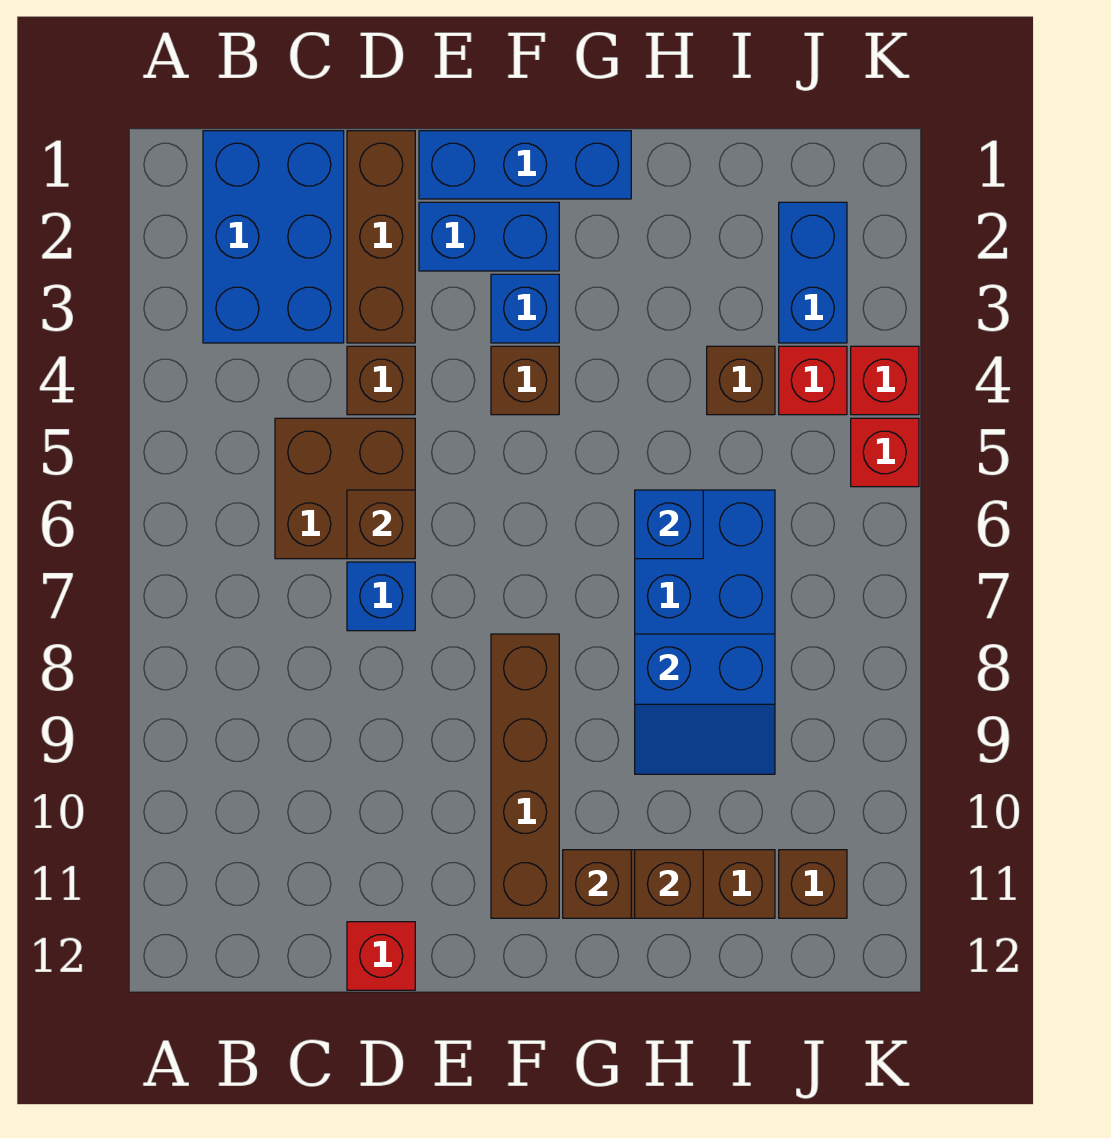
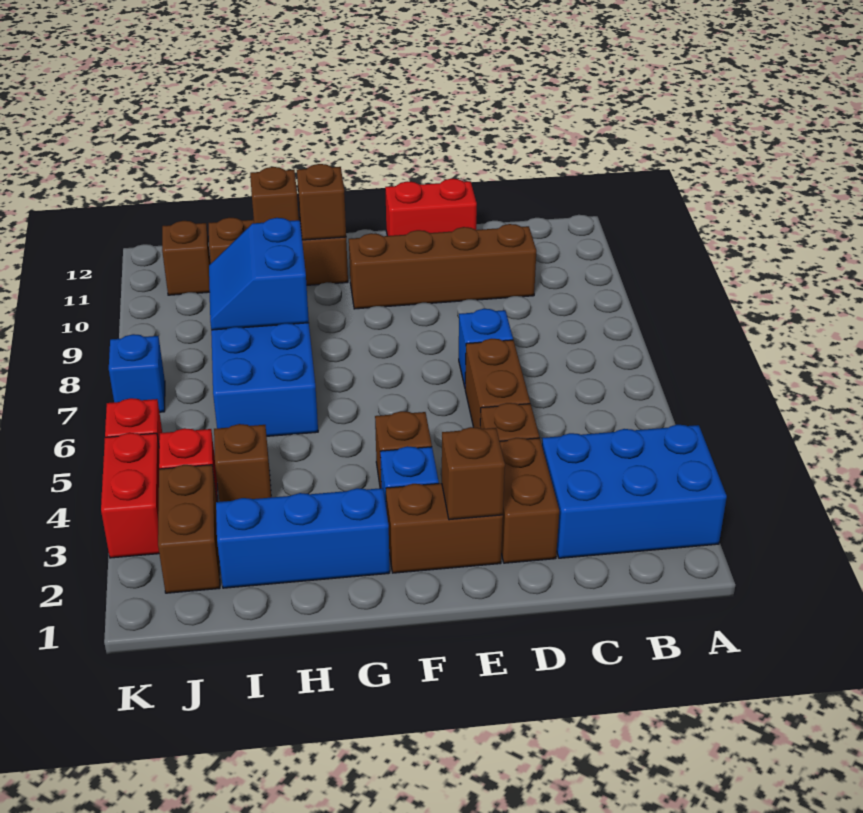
blue 2x3 brick [203,131,344,343] -> blue 2x3 brick turned to [542,425,727,558]
brown 2x2 brick [275,418,415,559] -> brown 1x2 brick [465,339,530,428]
brown 1x3 brick [347,131,415,343] -> brown 1x2 brick [500,438,559,563]
brown 1x1 brick [347,490,415,559] -> brown 1x1 brick moved to [442,427,505,520]
red 1x1 brick [347,922,415,990] -> red 1x2 brick [385,179,477,236]
blue 1x3 brick [419,131,631,199] -> blue 1x3 brick moved to [216,488,390,588]
blue 1x2 brick [419,202,559,271] -> brown 1x2 brick [386,483,503,573]
brown 1x4 brick [491,634,559,918] -> brown 1x4 brick turned to [349,224,536,309]
blue 1x1 brick [635,490,703,559] -> blue 1x1 brick moved to [109,334,165,412]
blue 2x2 slope [635,634,775,774] -> blue 2x2 slope turned to [209,218,309,330]
blue 1x2 brick [779,202,847,343] -> brown 1x2 brick [158,465,220,593]
red 1x1 brick [851,346,919,415] -> red 1x2 brick [101,433,159,558]

